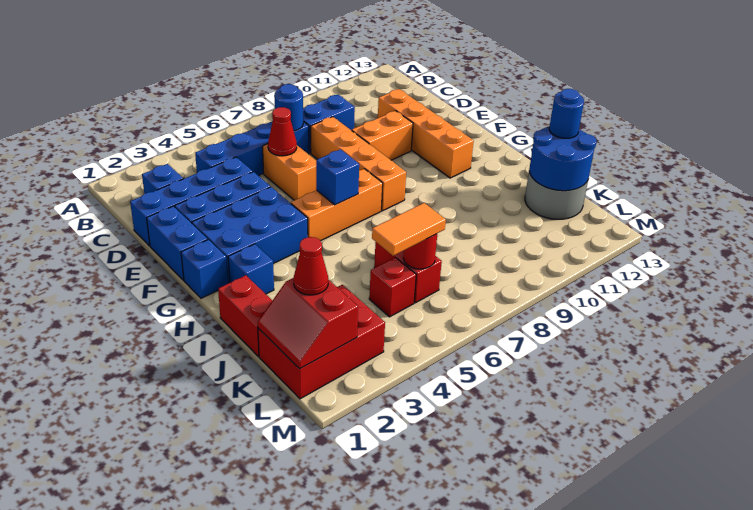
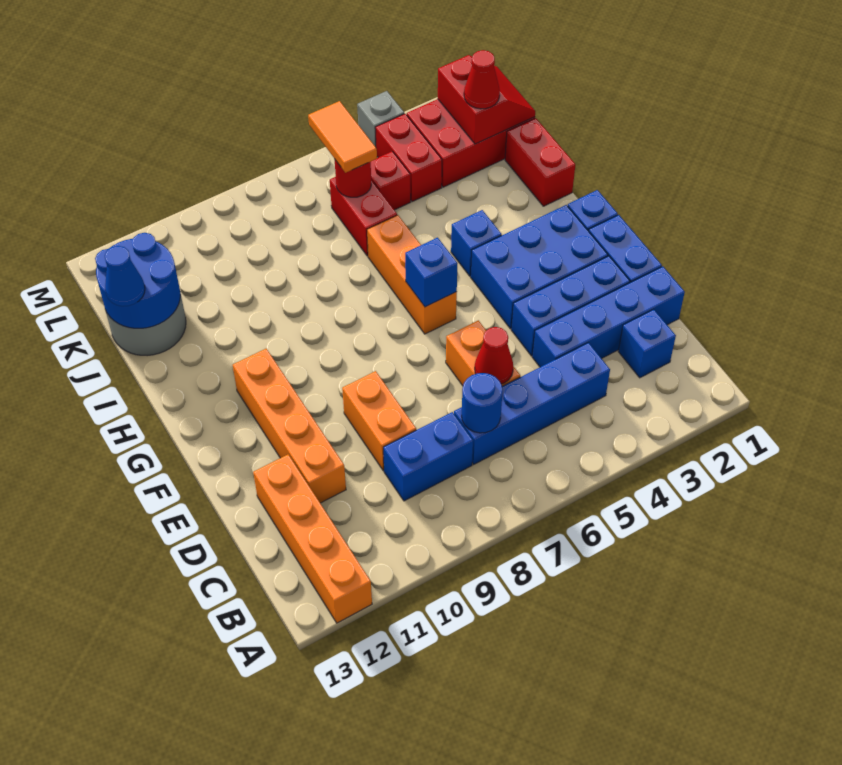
orange 1x4 brick [311,117,406,211] -> orange 1x4 brick moved to [253,455,372,623]
orange 1x2 brick [352,111,413,160] -> orange 1x2 brick turned to [342,371,416,470]
orange 1x3 brick [291,169,383,241] -> orange 1x3 brick turned to [367,215,457,334]
blue 1x1 brick [228,244,274,294] -> blue 1x1 brick moved to [451,210,502,276]
blue 1x1 round brick [549,89,584,138] -> blue 1x1 cone [105,246,145,306]
none -> red 1x2 brick [375,114,442,202]
orange 1x2 tile [372,203,446,256] -> orange 1x2 tile turned to [308,101,377,173]
none -> grey 1x1 brick [357,91,404,147]

